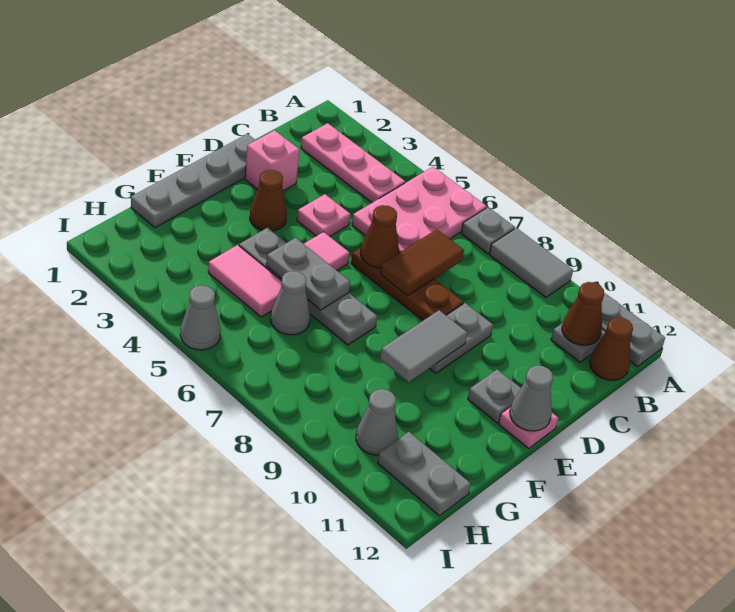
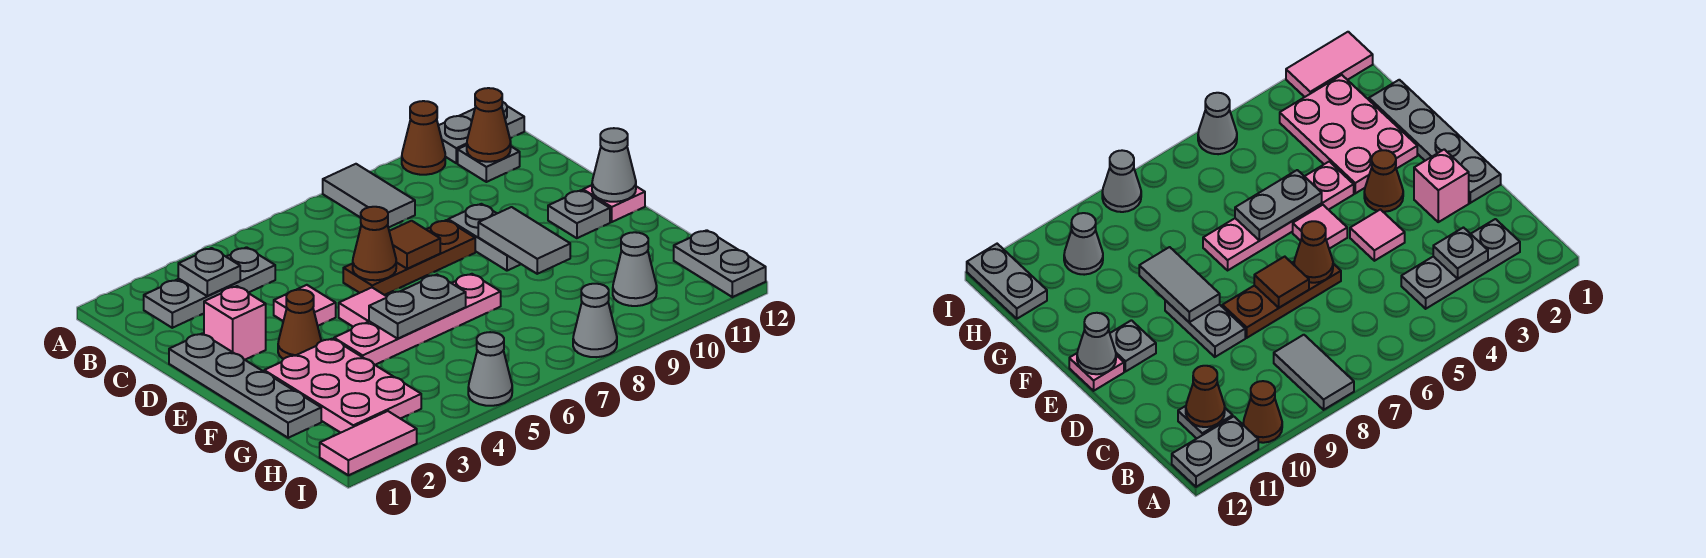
pink 2x3 plate [352,167,487,252] -> pink 2x3 plate moved to [264,339,421,433]
grey 1x1 plate [461,207,515,254] -> grey 1x1 plate moved to [178,248,240,296]
grey 1x2 tile [489,228,573,297] -> grey 1x2 tile turned to [323,164,415,228]
pink 1x3 plate [301,123,405,203] -> grey 1x3 plate [144,247,275,328]
brown 1x1 cone [590,317,633,380] -> brown 1x1 cone moved to [402,101,445,175]
brown 1x2 tile [381,229,464,296] -> brown 1x1 tile [389,221,440,269]
pink 1x1 plate [297,194,351,237] -> pink 1x1 tile [274,285,336,326]
grey 1x4 plate [239,228,377,345] -> pink 1x4 plate [334,274,501,365]
pink 1x2 tile [208,245,282,317] -> pink 1x2 tile moved to [320,411,417,475]
grey 1x1 cone [271,271,310,335] -> grey 1x1 cone moved to [573,284,617,357]
grey 1x2 plate [378,432,471,516] -> grey 1x2 plate turned to [674,230,766,297]

